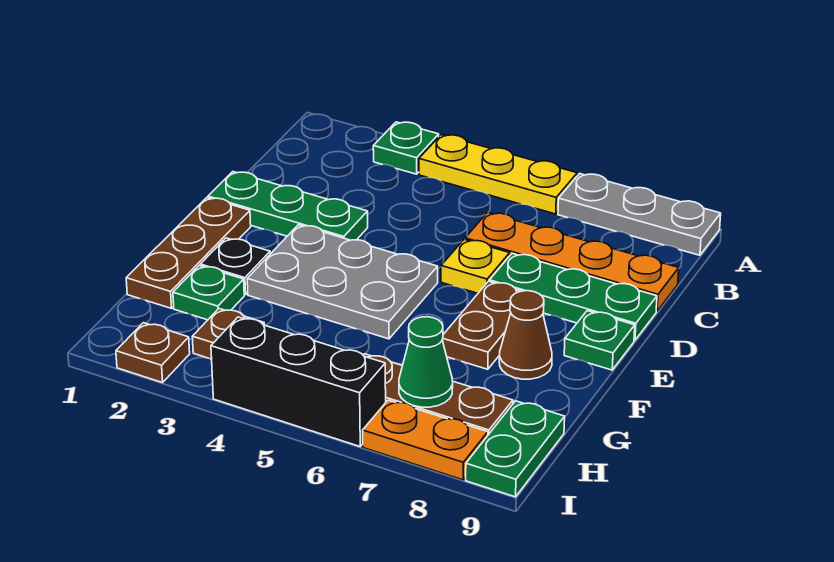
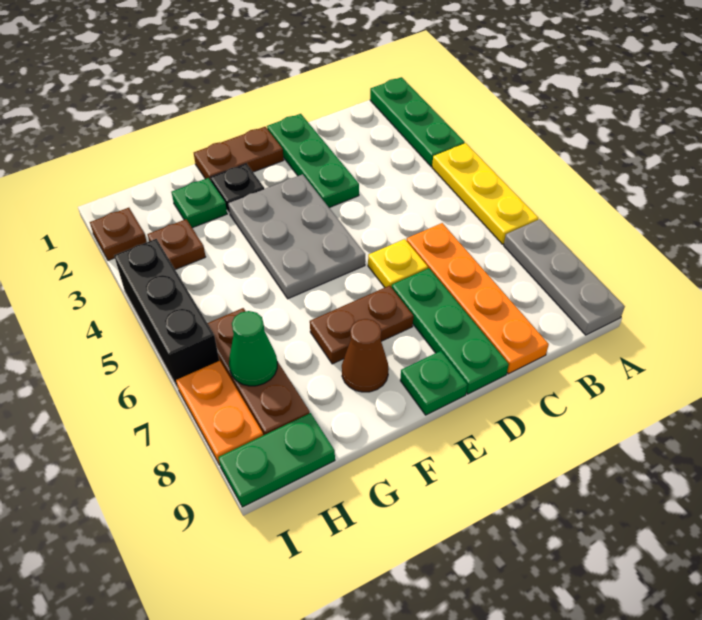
green 1x1 plate [373,122,439,174] -> green 1x3 plate [370,77,465,167]
brown 1x3 plate [126,198,251,308] -> brown 1x2 plate [194,127,284,181]

